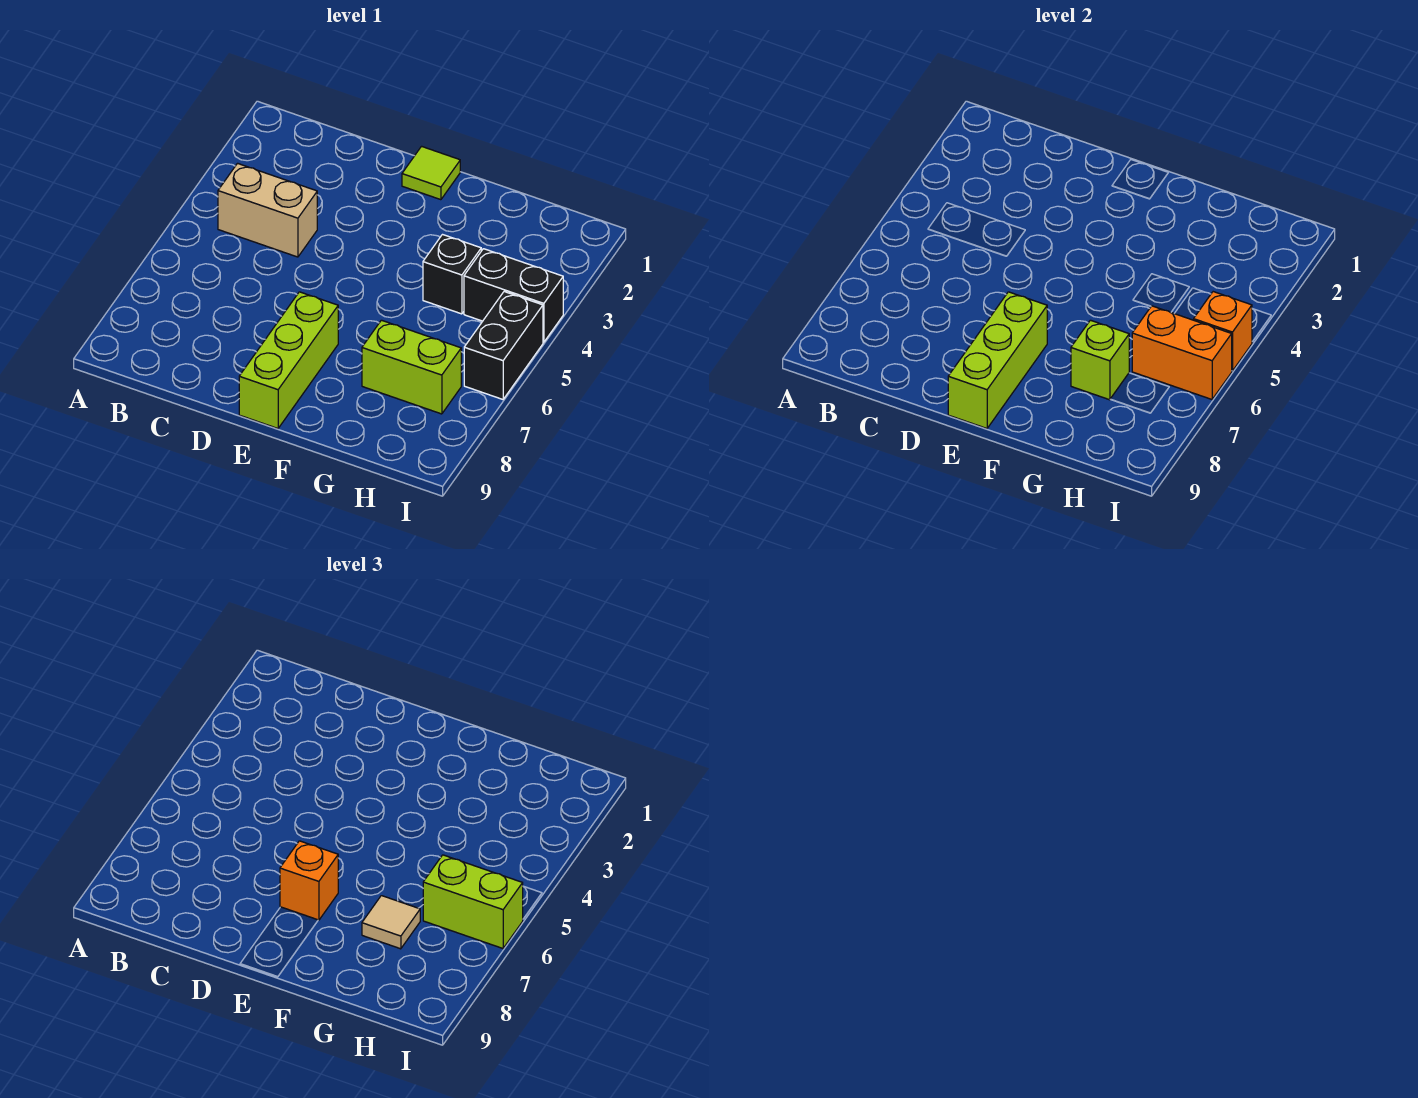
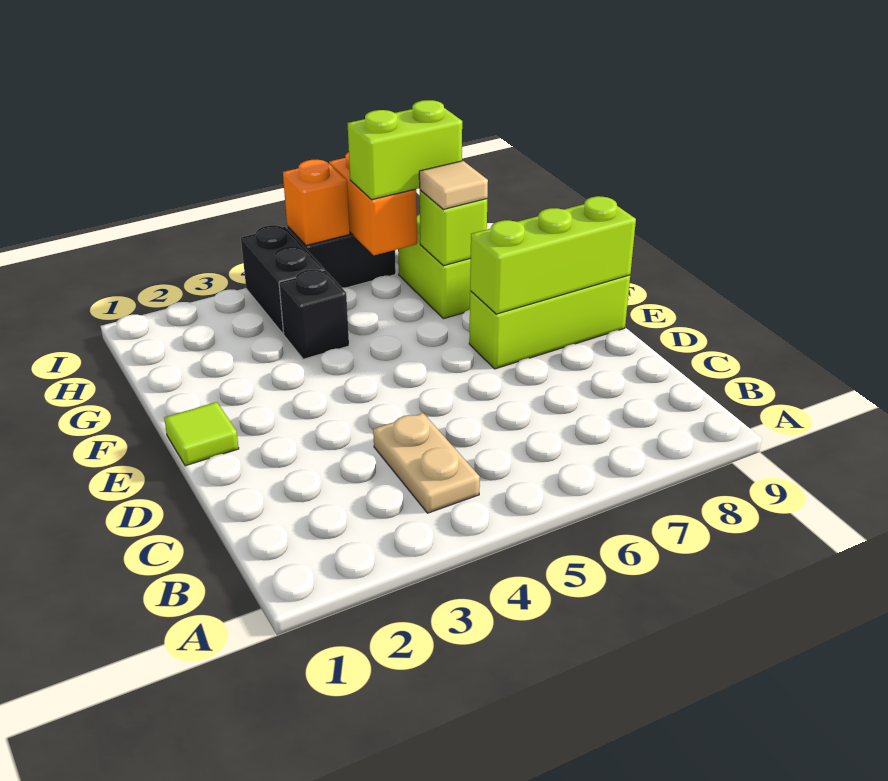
tan 1x2 brick [218,163,317,257] -> tan 1x2 plate [373,413,480,513]
orange 1x1 brick [280,841,338,920] -> none
lime 1x2 brick [423,855,523,948] -> lime 1x2 brick turned to [348,100,462,200]

